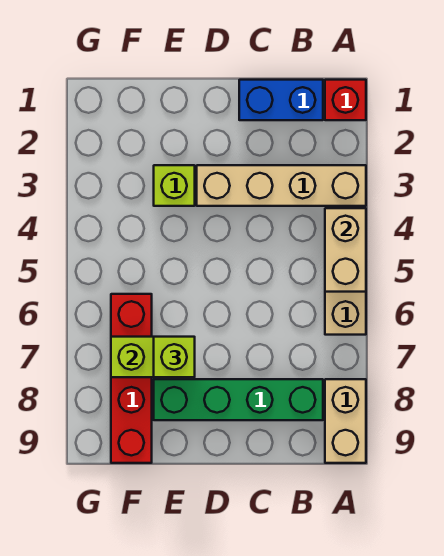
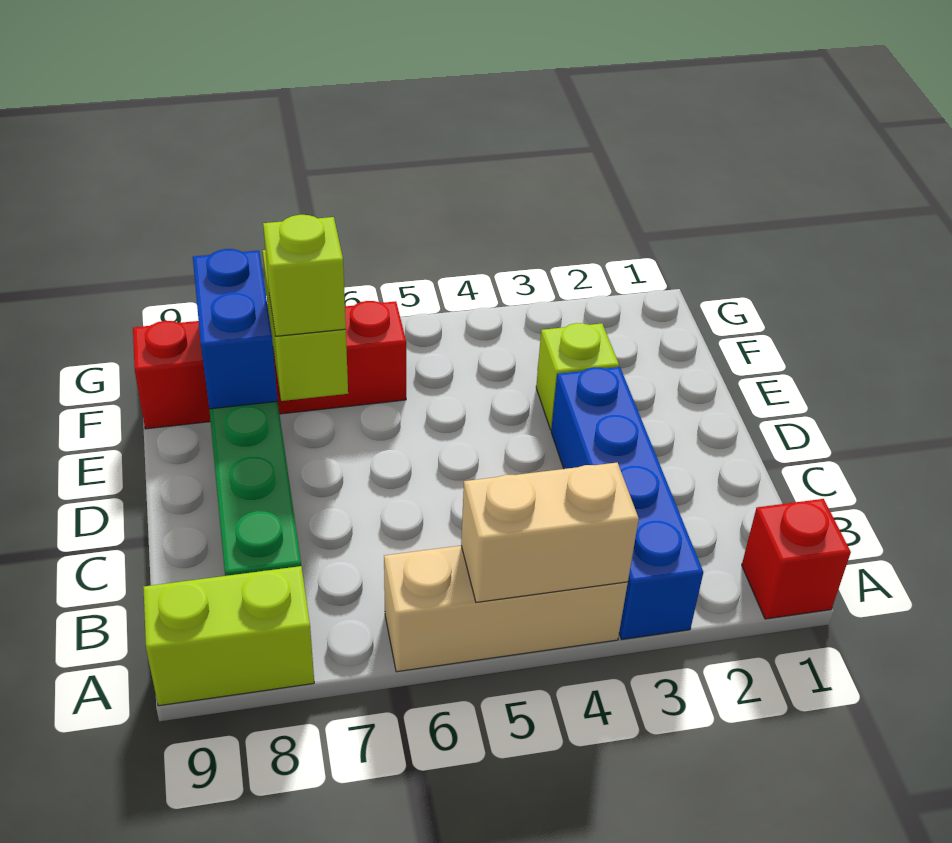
tan 1x4 brick [197,165,366,206] -> blue 1x4 brick [551,367,703,639]
tan 1x2 brick [325,379,366,463] -> lime 1x2 brick [143,566,314,706]
blue 1x2 brick [239,80,323,120] -> blue 1x2 brick moved to [193,249,278,409]

